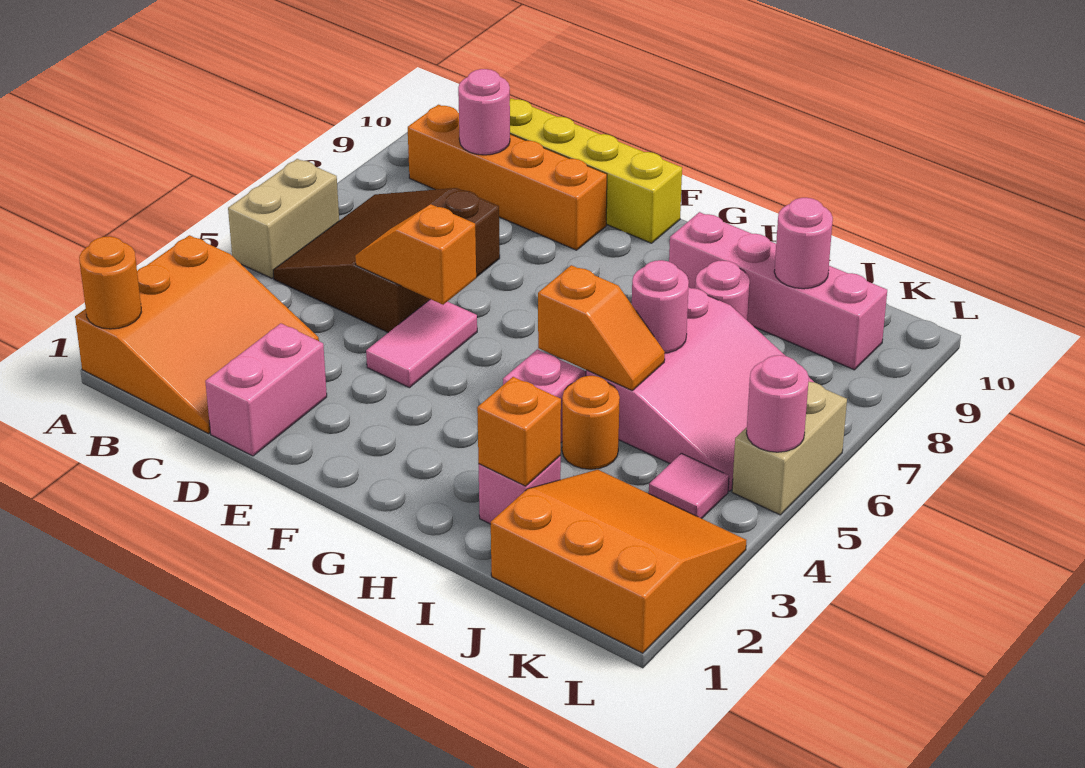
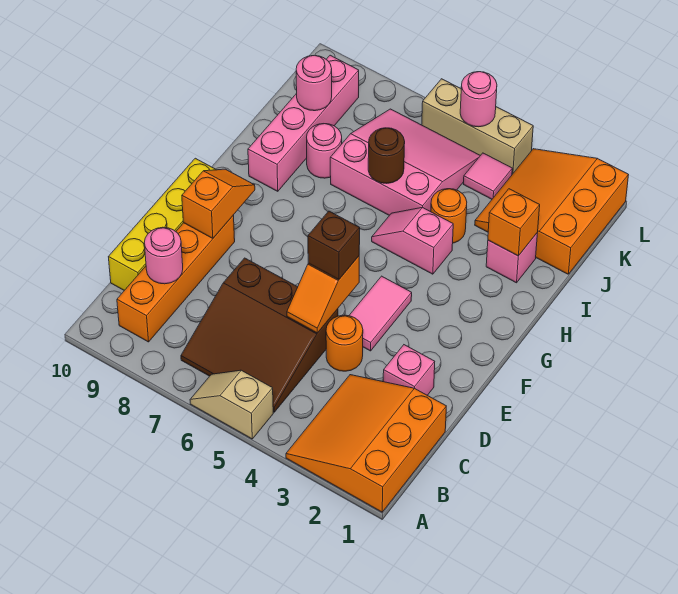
orange 3x3 slope [75,235,319,434] -> orange 3x3 slope turned to [286,375,446,512]
orange 1x1 round brick [79,236,141,329] -> orange 1x1 round brick moved to [326,315,363,371]
tan 1x2 brick [228,159,339,278] -> tan 1x2 slope [190,370,273,439]
pink 1x2 brick [205,323,327,456] -> pink 1x1 brick [383,345,435,395]
pink 1x2 tile [366,299,477,388] -> pink 1x2 tile turned to [349,276,412,351]
none -> brown 1x1 brick [308,211,360,280]
orange 1x2 slope [538,265,665,390] -> orange 1x2 slope moved to [182,169,255,238]
pink 1x1 round brick [632,260,689,353] -> brown 1x1 round brick [368,128,405,183]
tan 1x2 brick [732,382,847,515] -> tan 1x3 brick [422,79,533,174]

